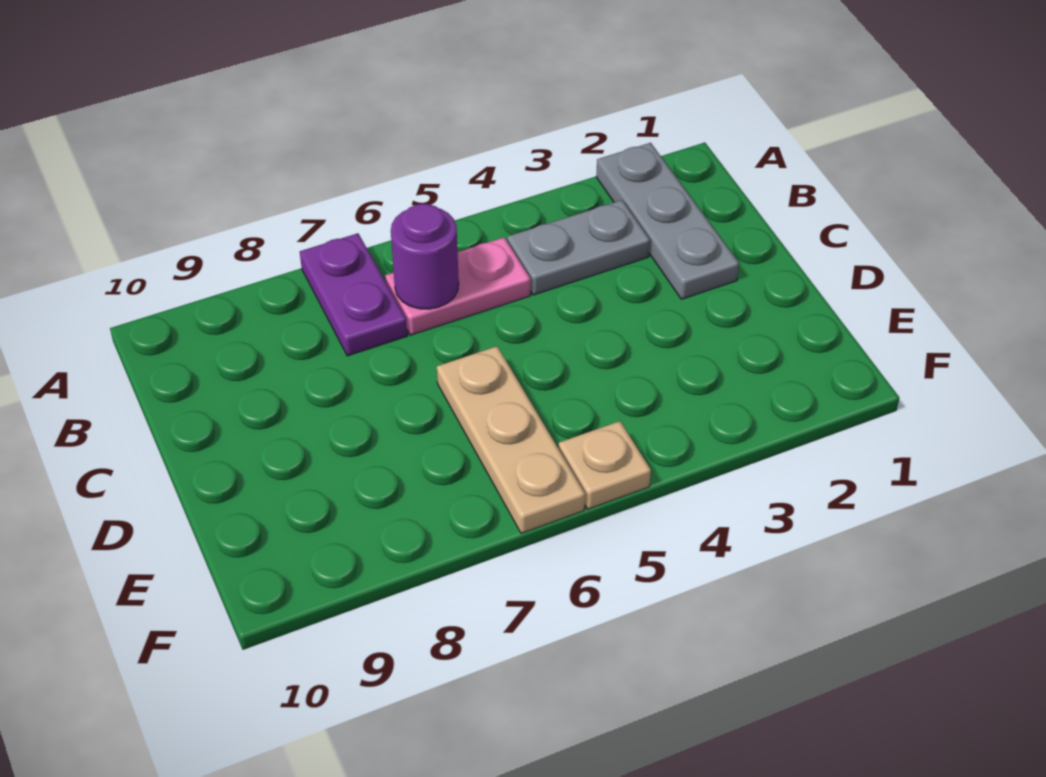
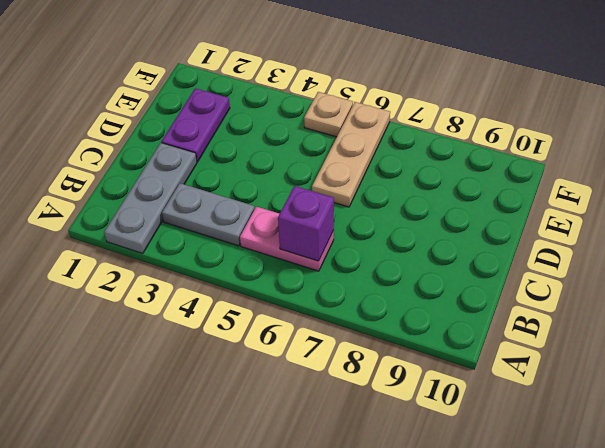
purple 1x2 plate [300,233,407,356] -> purple 1x2 plate moved to [161,88,230,162]
purple 1x1 round brick [391,204,459,309] -> purple 1x1 brick [278,186,334,261]

